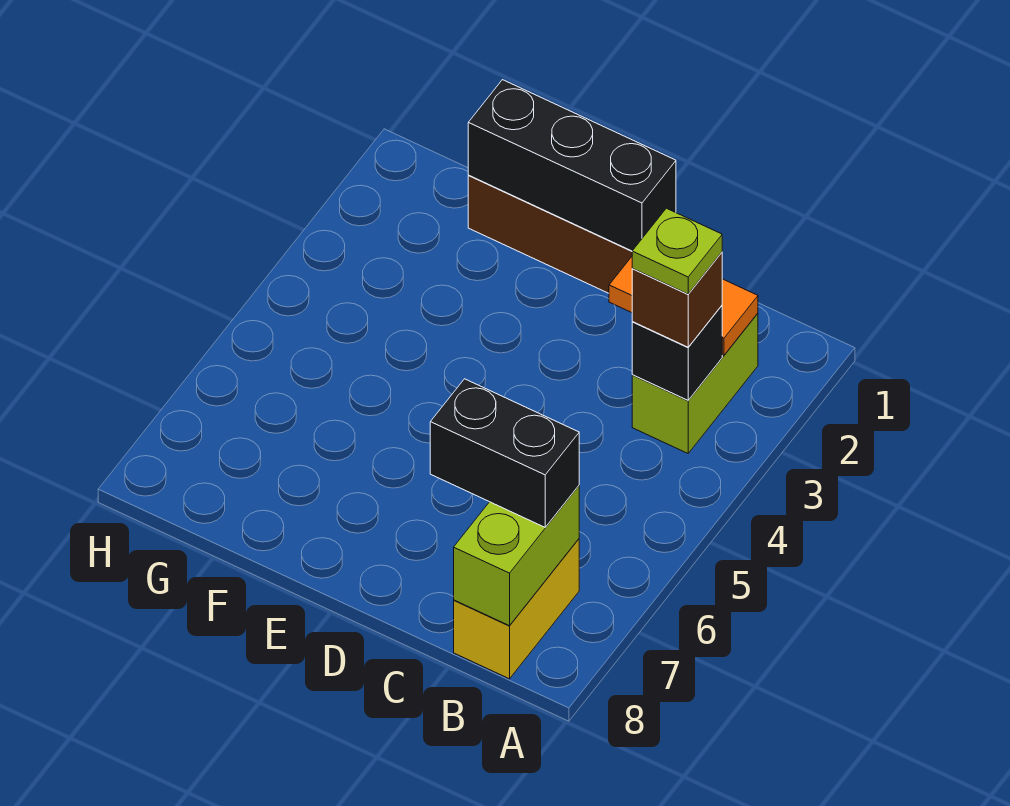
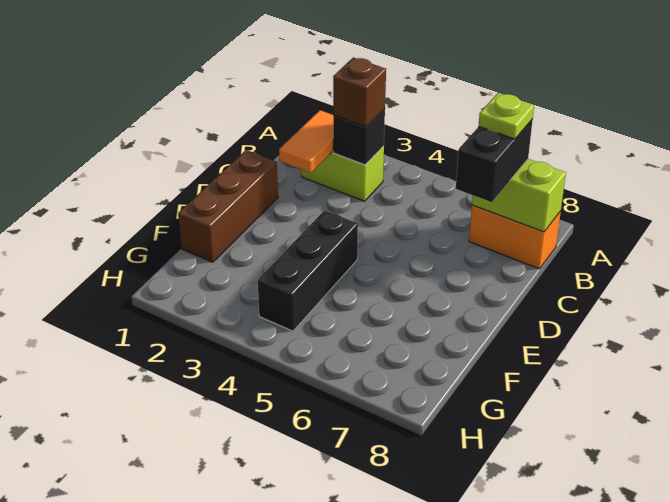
lime 1x1 plate [632,208,722,294] -> lime 1x1 plate moved to [479,93,534,139]
yellow 1x2 brick [454,539,579,679] -> orange 1x2 brick [469,205,561,269]
black 1x3 brick [468,80,676,251] -> black 1x3 brick moved to [258,210,358,331]

